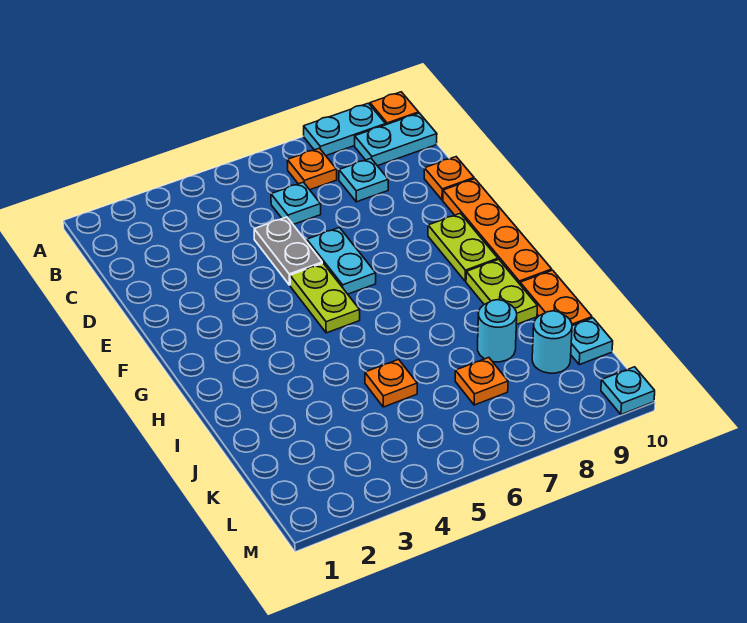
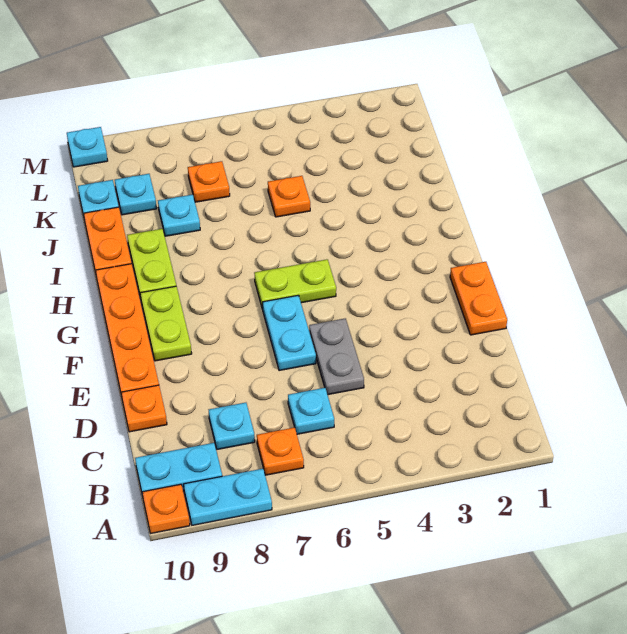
none -> orange 1x2 plate [450,262,507,335]
lime 1x2 plate [290,263,360,333] -> lime 1x2 plate turned to [254,259,336,309]
cyan 1x1 round brick [478,300,517,362] -> cyan 1x1 plate [158,194,200,236]
cyan 1x1 round brick [532,311,572,373] -> cyan 1x1 plate [115,174,157,215]

